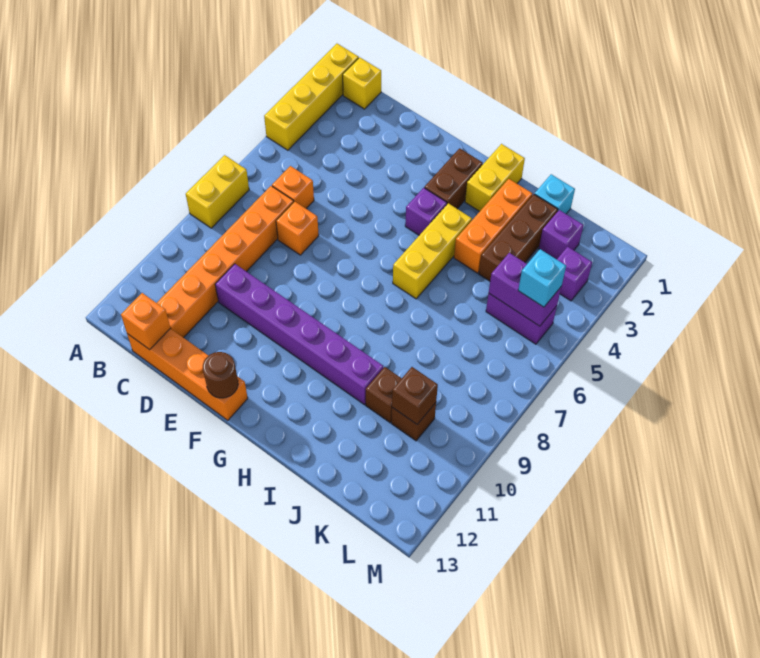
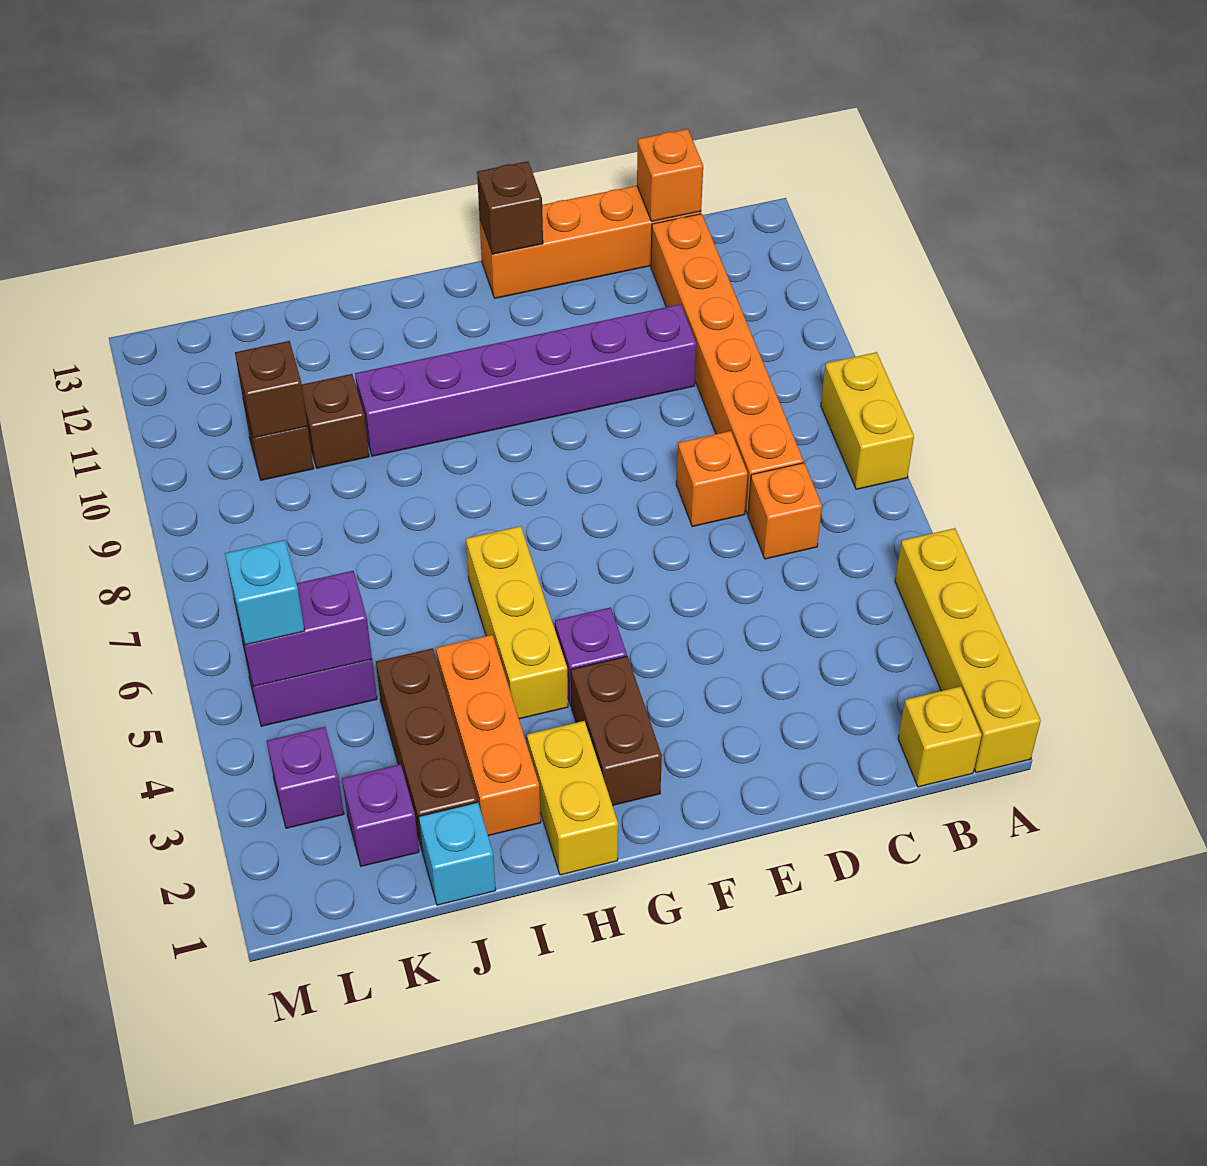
brown 1x1 round brick [203,352,238,398] -> brown 1x1 brick [477,161,543,254]

